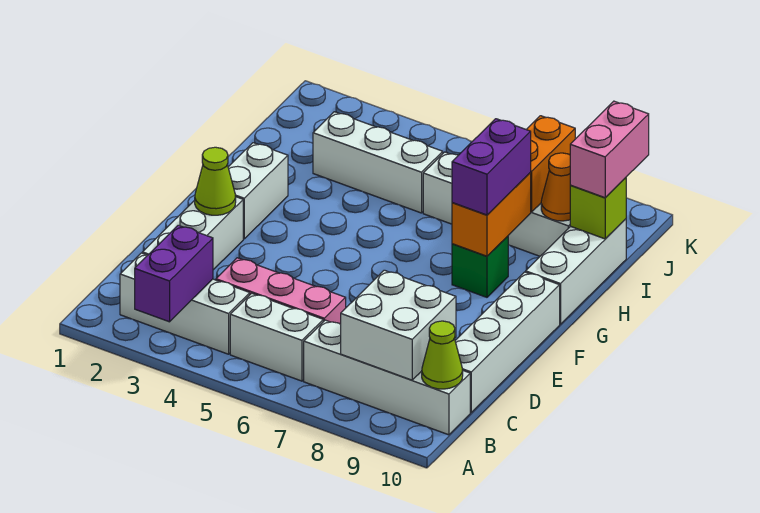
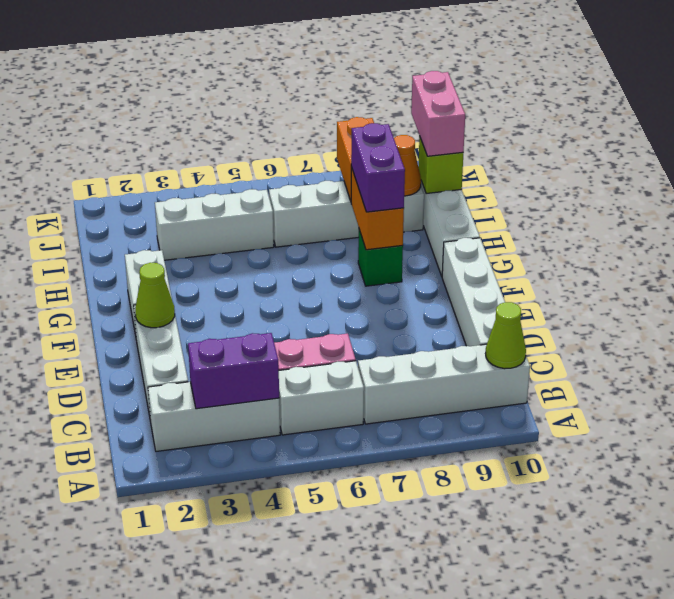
purple 1x2 brick [135,225,213,322] -> purple 1x2 brick turned to [188,333,279,409]
white 2x2 brick [341,270,456,380] -> none

